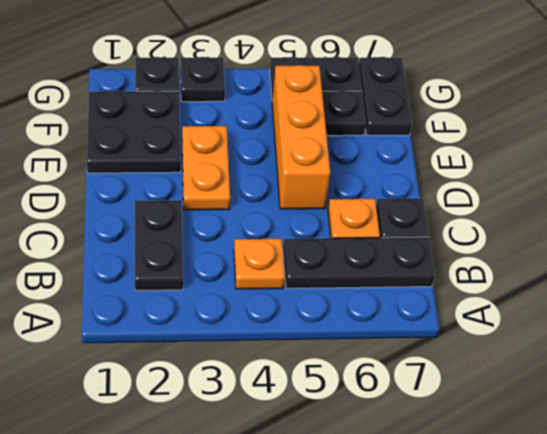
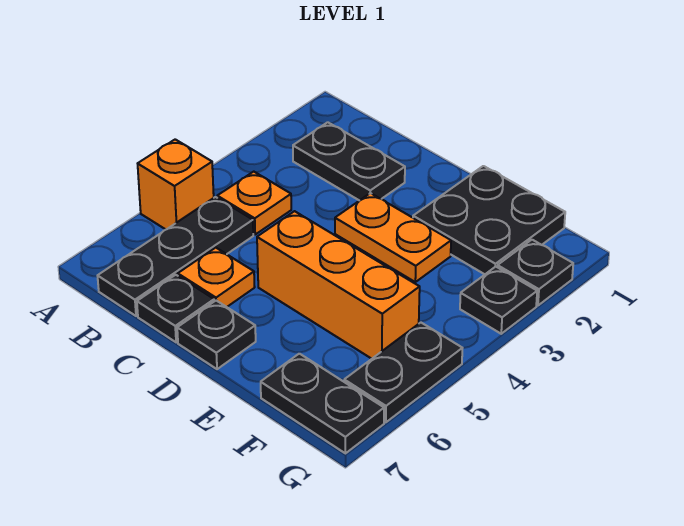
none -> orange 1x1 brick [138,139,214,229]
black 1x1 plate [322,90,366,136] -> black 1x1 plate moved to [177,301,256,369]

